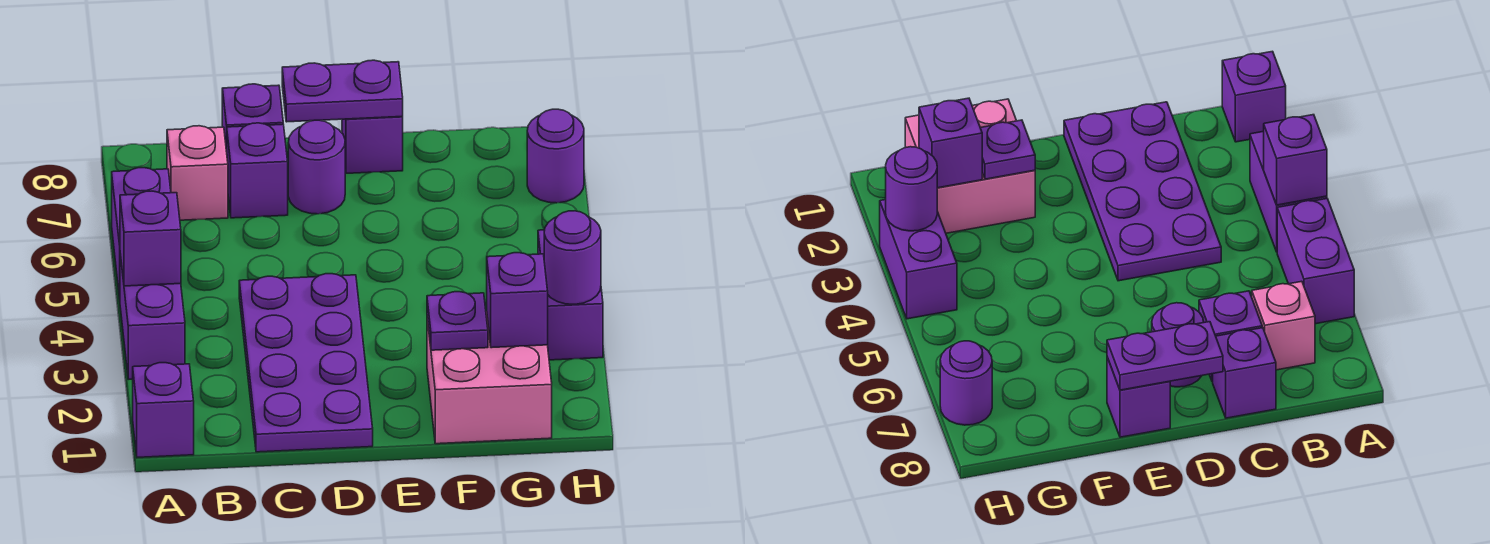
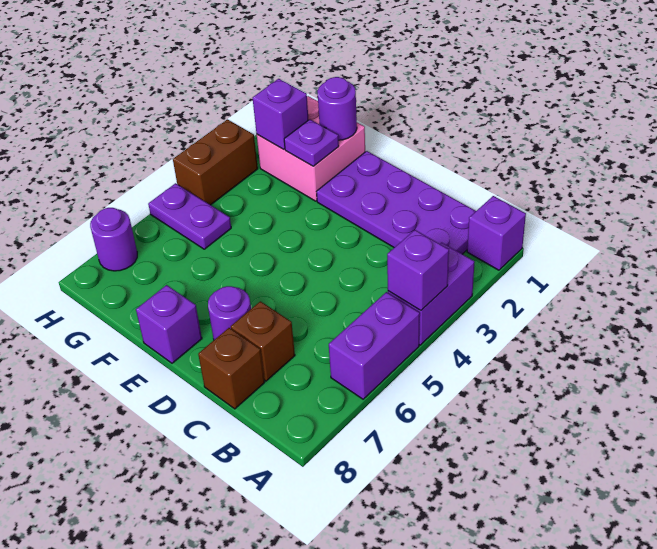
pink 1x1 brick [167,126,228,220] -> none
purple 2x4 plate [239,274,373,452] -> purple 2x4 plate turned to [317,151,476,254]
purple 1x1 brick [227,123,288,218] -> brown 1x1 brick [231,301,295,381]
purple 1x1 brick [222,84,283,151] -> brown 1x1 brick [198,328,265,409]
purple 1x2 plate [282,60,403,122] -> purple 1x2 plate moved to [148,183,231,249]
purple 1x2 brick [538,230,603,360] -> brown 1x2 brick [173,119,258,205]
purple 1x1 round brick [544,211,601,304] -> purple 1x1 round brick moved to [317,77,357,140]

